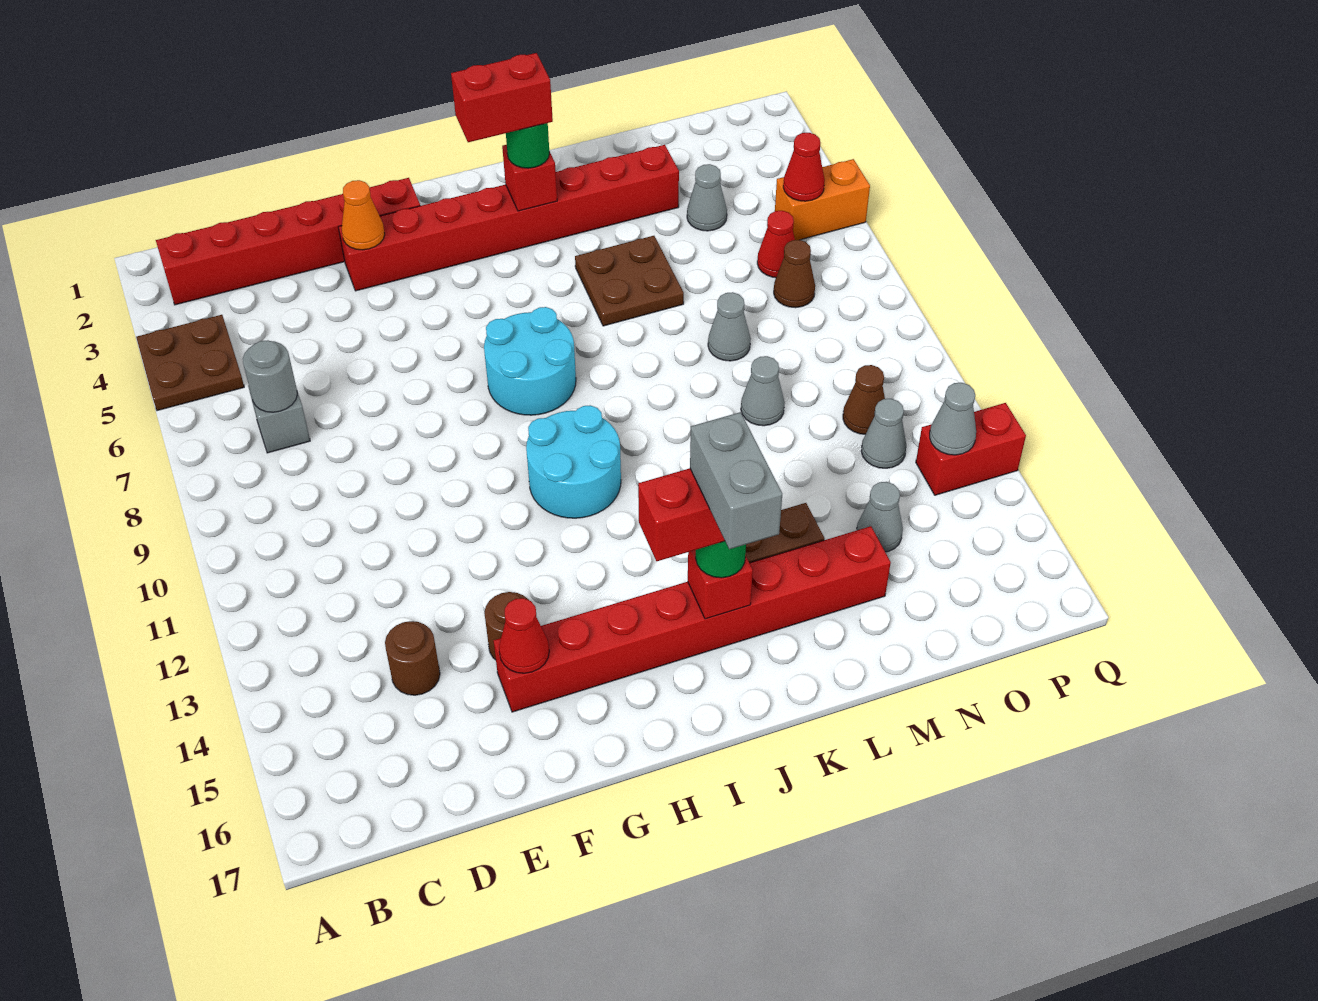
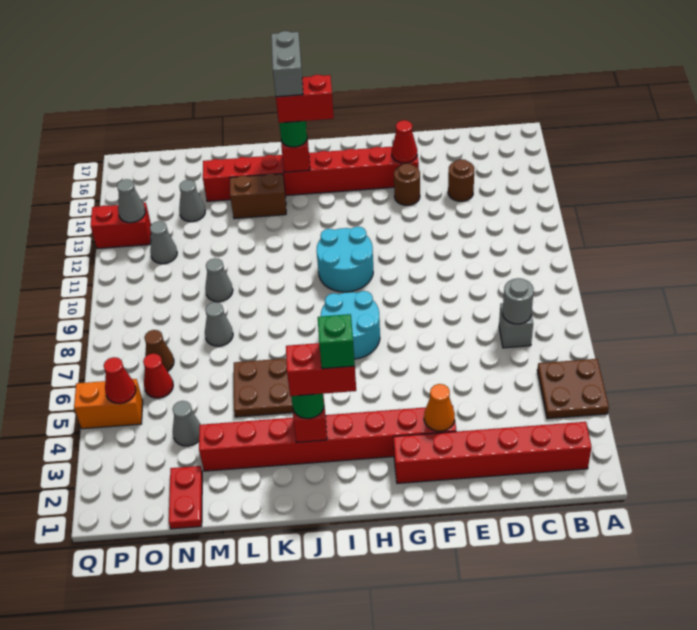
none -> green 1x1 brick [318,314,355,369]
none -> red 1x2 plate [169,466,202,529]
brown 1x1 cone [843,365,885,434] -> none

